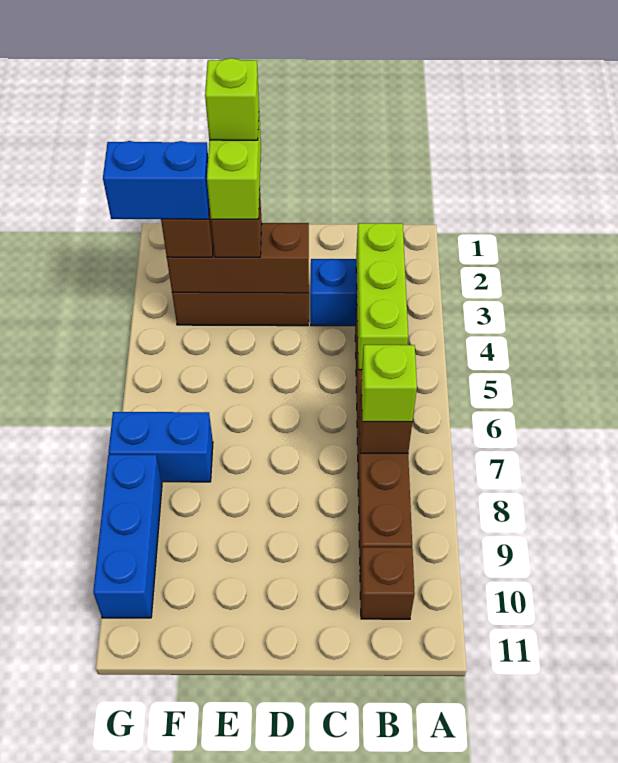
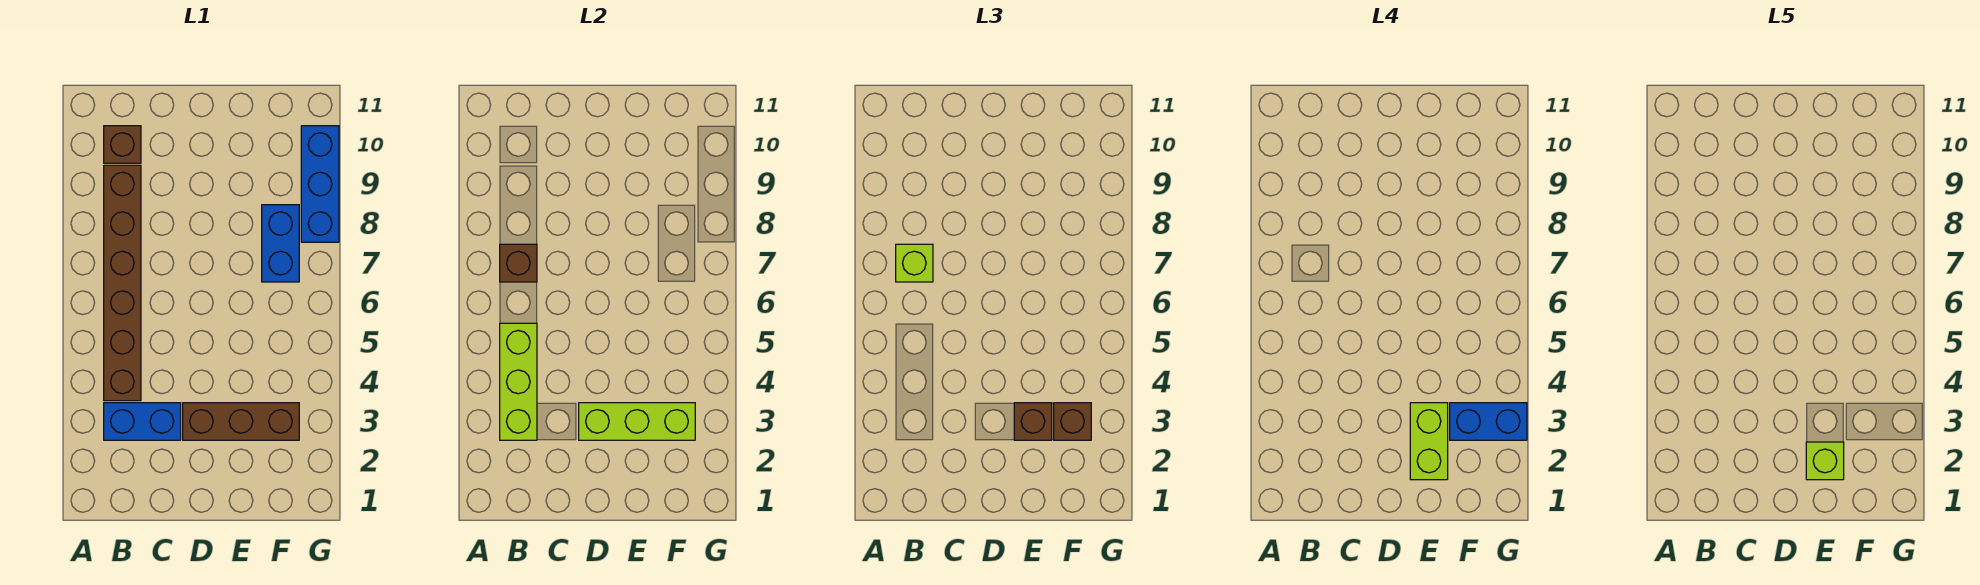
brown 1x3 brick [167,223,309,293] -> lime 1x3 brick [579,403,695,440]
blue 1x2 brick [108,412,213,482] -> blue 1x2 brick turned to [262,205,299,282]

